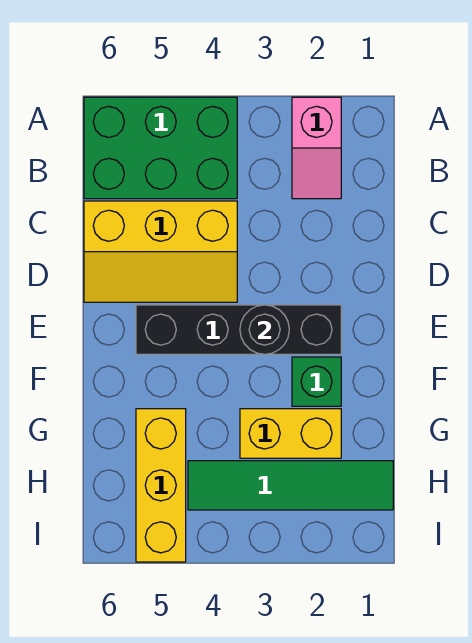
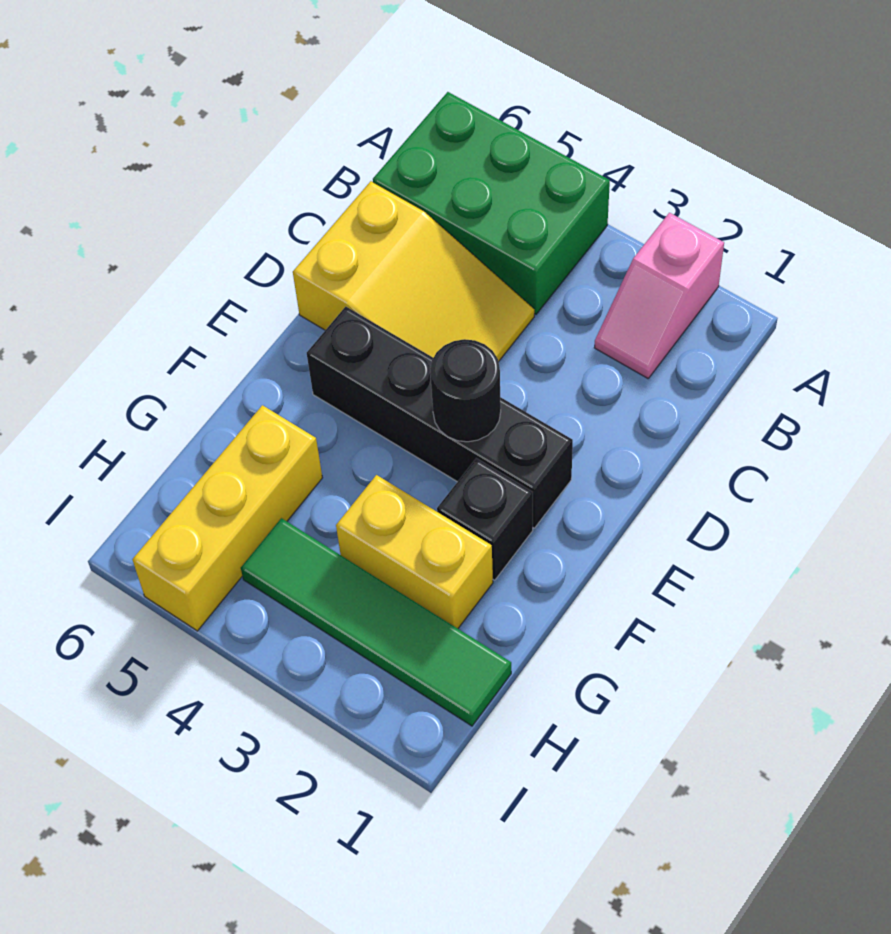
yellow 2x3 slope [84,201,237,302] -> yellow 2x3 slope turned to [293,181,534,362]
green 1x1 brick [292,357,341,406] -> black 1x1 brick [437,458,533,580]

